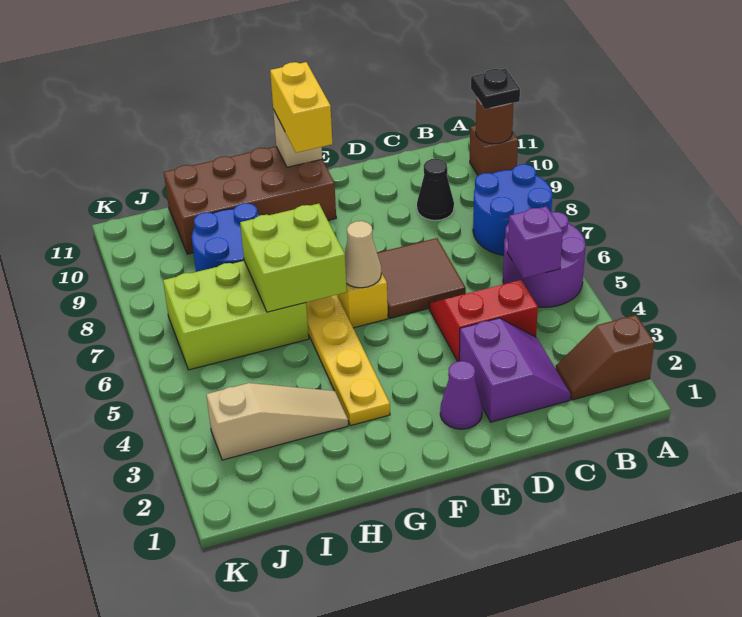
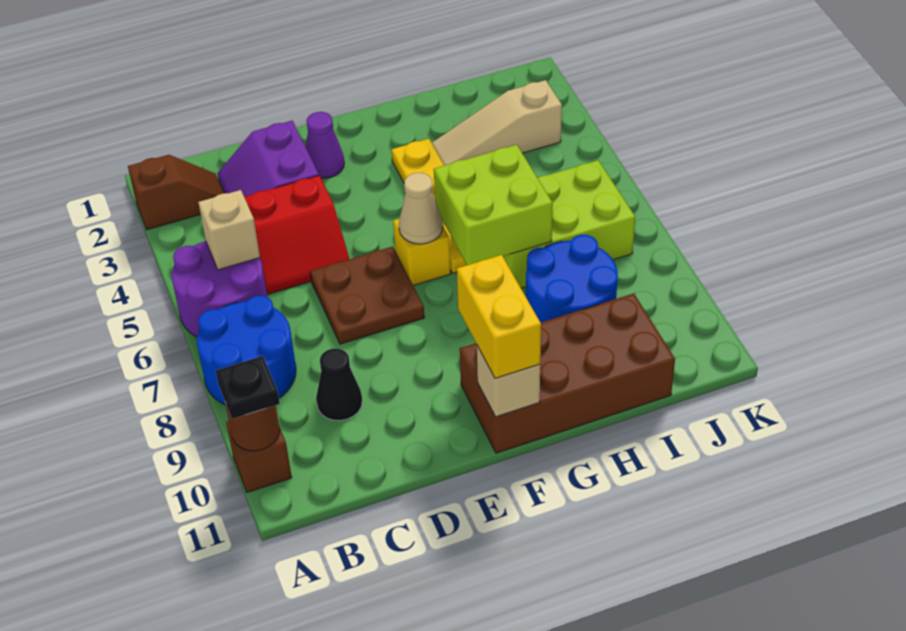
purple 1x1 brick [508,206,563,278] -> tan 1x1 brick [198,190,260,270]
brown 2x2 tile [377,238,466,318] -> brown 2x2 plate [310,246,424,344]

